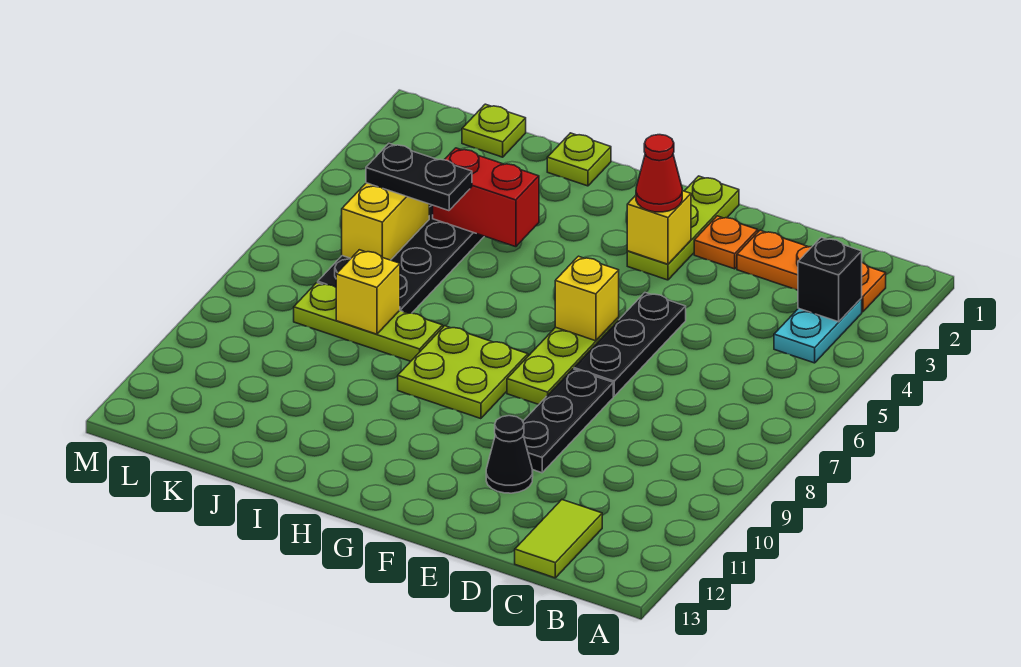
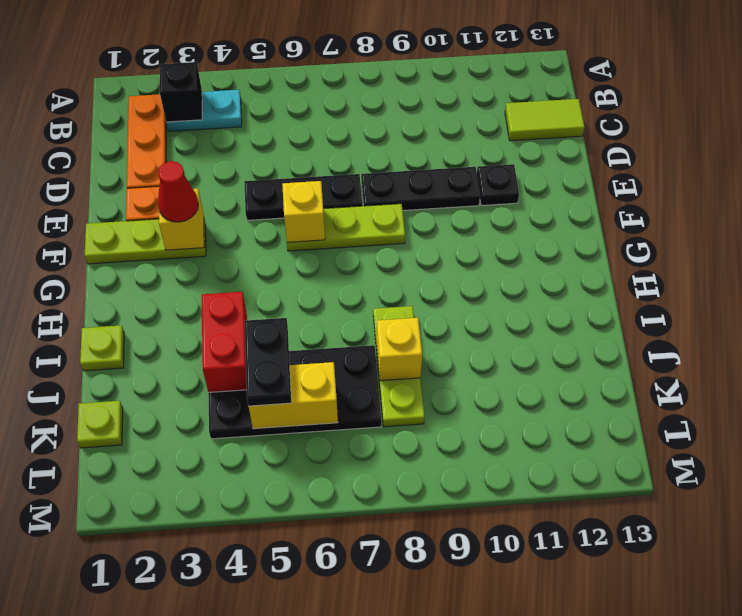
black 1x1 cone [486,416,533,493] -> black 1x1 plate [477,164,519,206]
lime 2x2 plate [398,326,528,419] -> none

